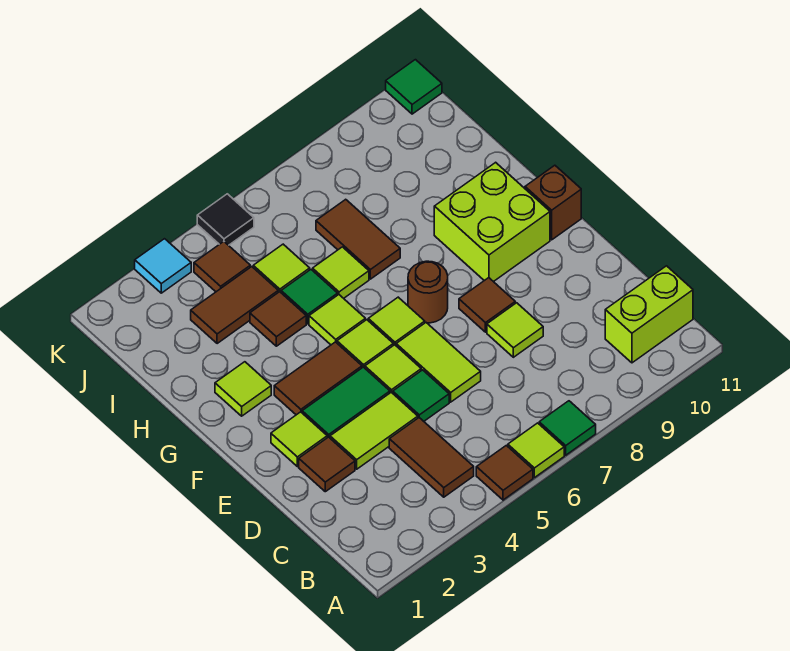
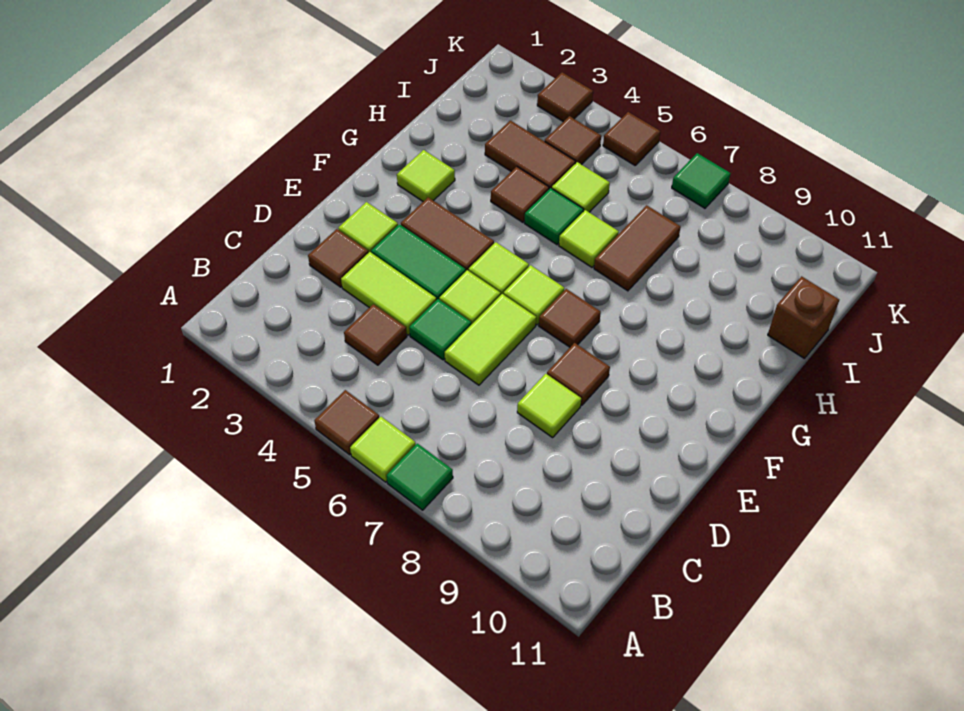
brown 1x2 tile [389,418,474,497] -> brown 1x1 tile [344,304,407,365]
lime 1x2 brick [605,266,693,363] -> none
brown 1x1 round brick [408,261,448,323] -> brown 1x1 tile [539,289,601,347]
lime 2x2 brick [434,162,550,282] -> none
brown 1x1 brick [525,165,581,240] -> brown 1x1 brick moved to [768,276,839,359]
lime 1x1 tile [309,295,365,345] -> none
cyan 1x1 tile [135,239,191,293] -> brown 1x1 tile [537,72,593,122]
black 1x1 tile [197,194,254,245] -> brown 1x1 tile [603,112,661,165]
green 1x1 tile [386,60,442,114] -> green 1x1 tile moved to [672,153,731,208]

